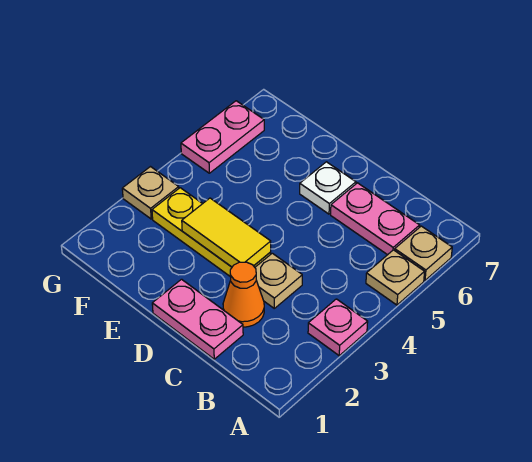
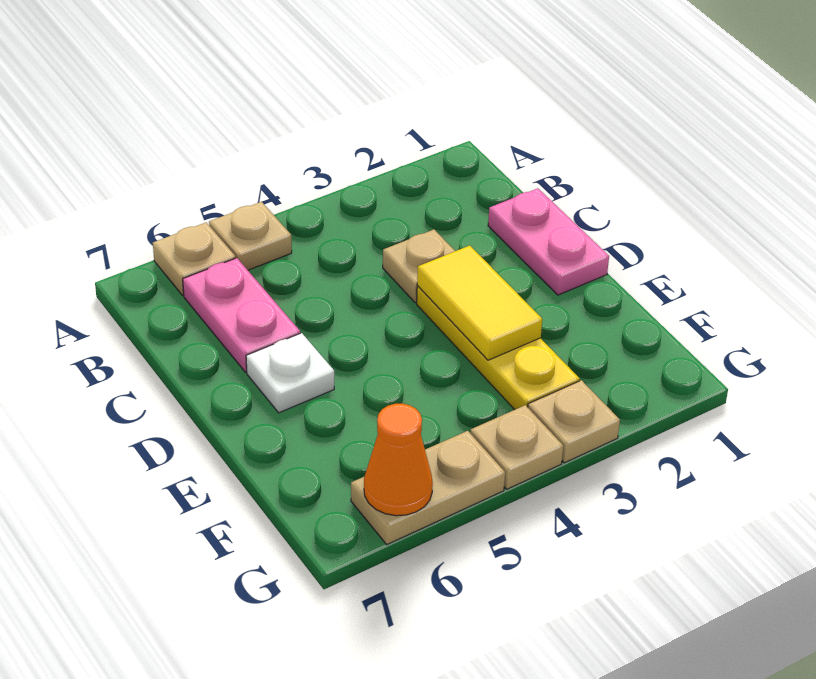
pink 1x1 plate [308,299,368,356] -> none
orange 1x1 cone [223,262,264,327] -> orange 1x1 cone moved to [364,404,433,516]
none -> tan 1x1 plate [470,405,563,489]
pink 1x2 plate [181,101,264,173] -> tan 1x2 plate [351,431,505,544]

